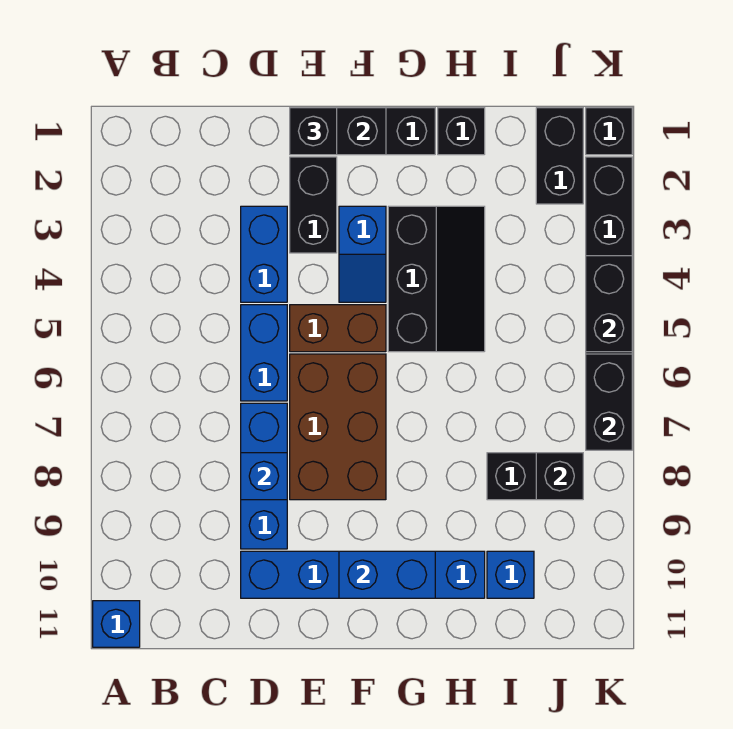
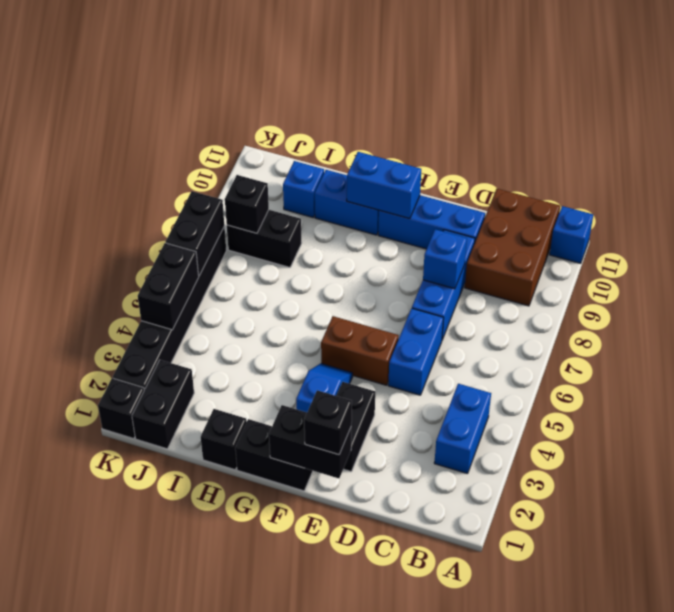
blue 1x2 brick [241,206,287,302] -> blue 1x2 brick moved to [434,384,491,474]
brown 2x3 brick [290,354,386,500] -> brown 2x3 brick moved to [465,189,560,306]
black 2x3 slope [388,206,485,352] -> none

